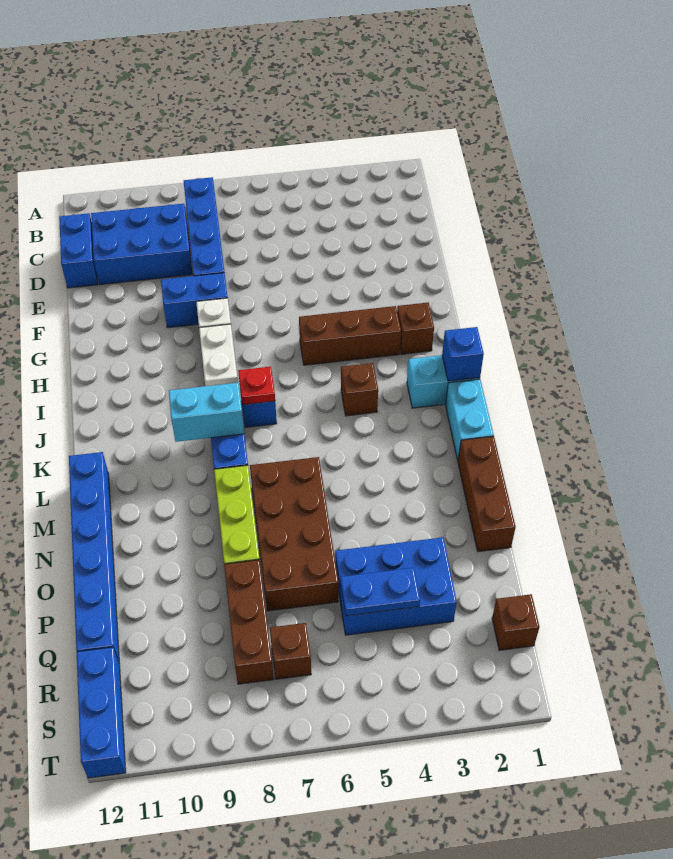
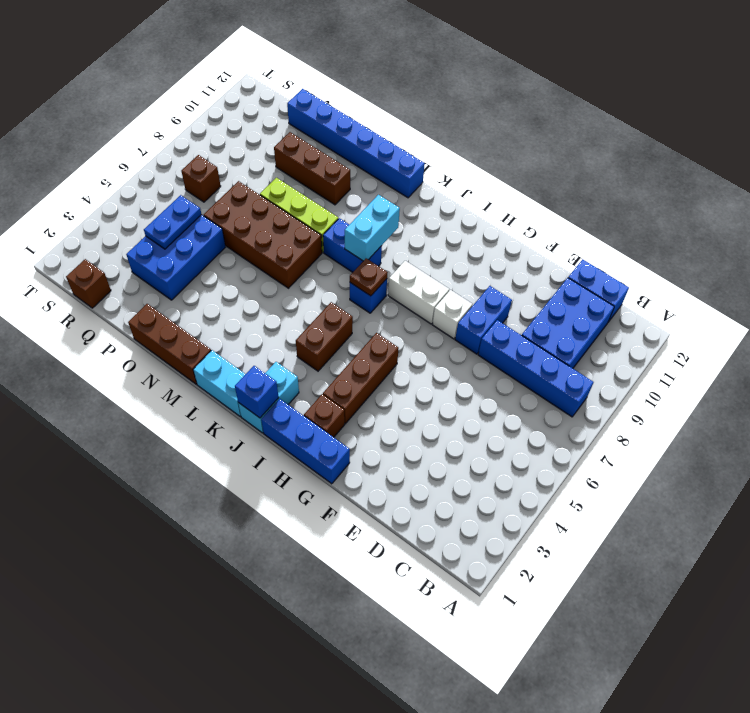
brown 1x1 brick [341,363,378,416] -> brown 1x2 brick [296,302,353,371]
red 1x1 plate [238,367,275,405] -> brown 1x1 plate [350,258,388,296]
brown 1x3 brick [224,560,274,684] -> brown 1x3 brick moved to [274,132,350,205]
blue 1x3 brick [77,647,126,778] -> blue 1x3 brick moved to [261,399,350,484]

